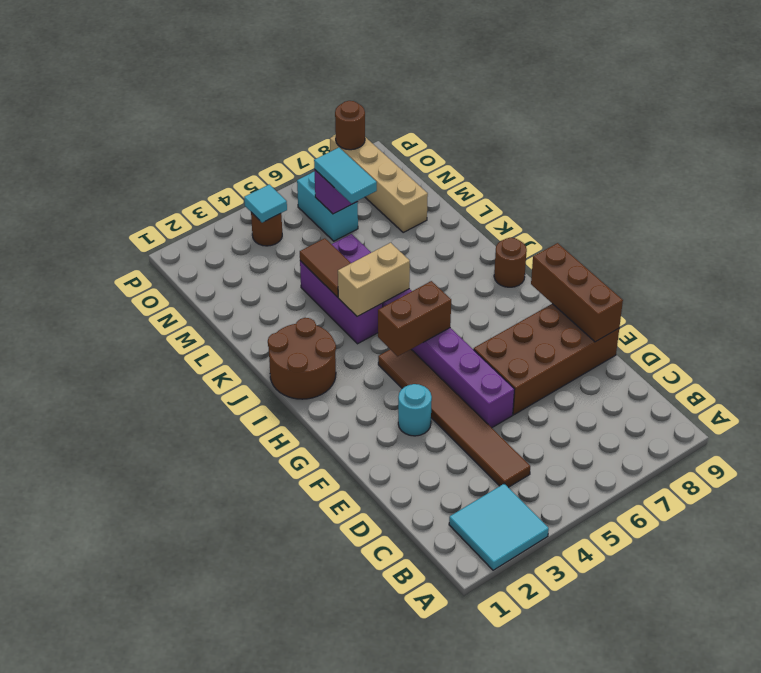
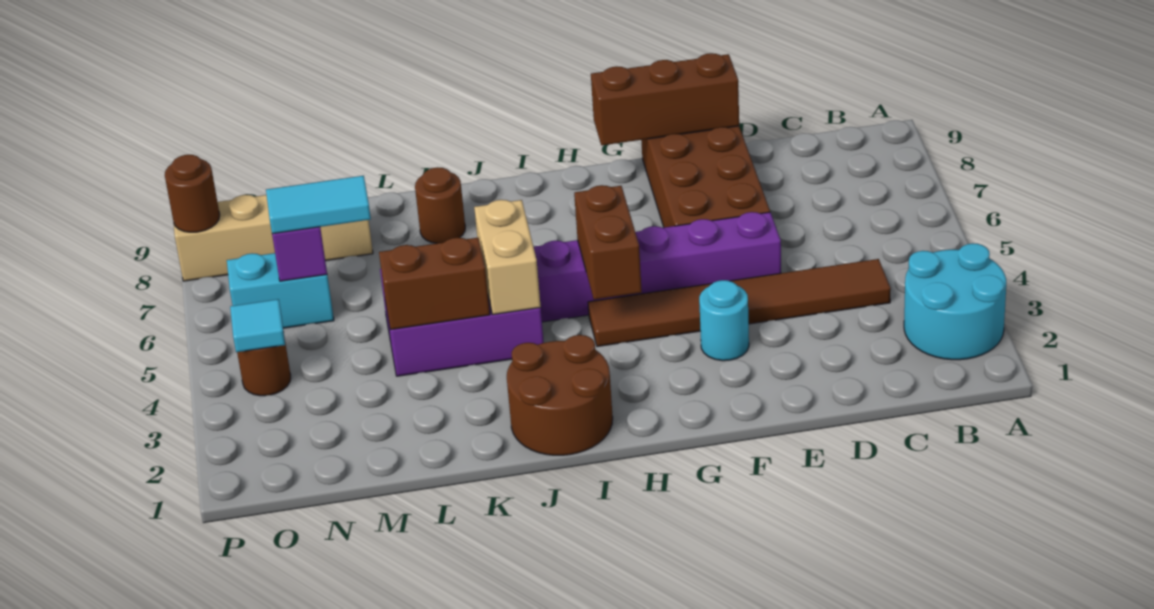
cyan 2x2 tile [449,484,549,570] -> cyan 2x2 round brick [904,243,1006,360]
brown 1x1 round brick [494,238,527,287] -> brown 1x1 round brick moved to [415,167,465,243]
brown 1x2 tile [300,238,351,297] -> brown 1x2 brick [379,238,490,330]

